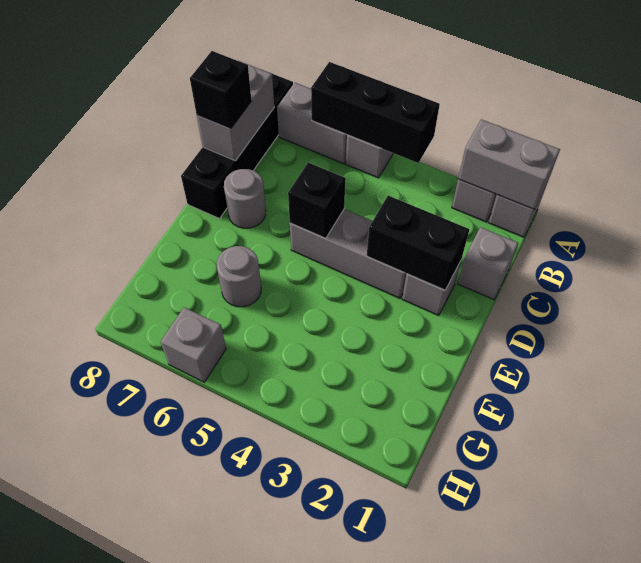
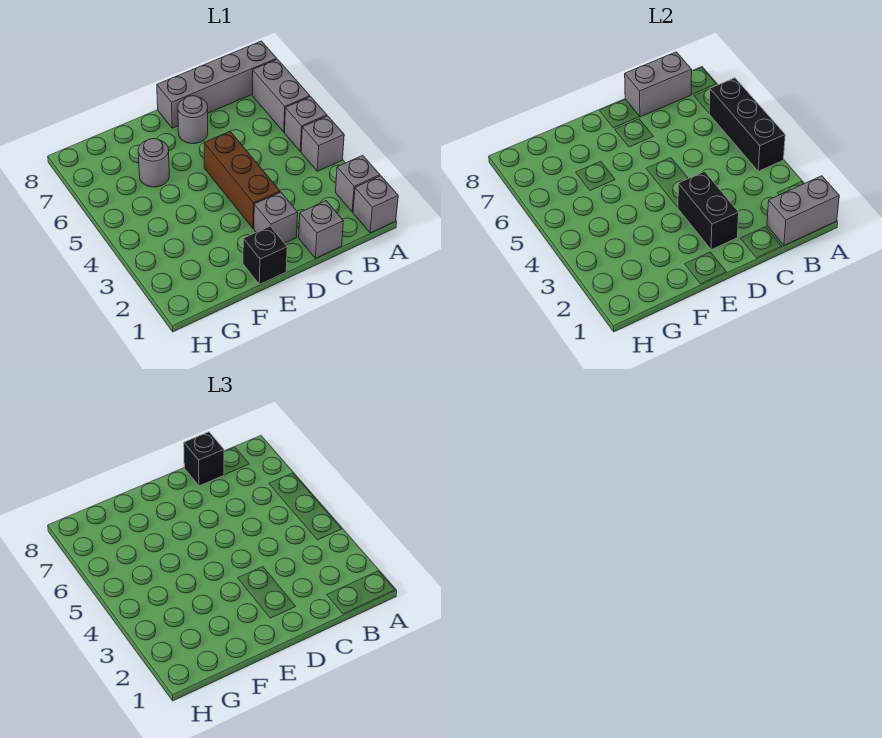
grey 1x2 brick [458,119,560,209] -> grey 1x2 brick turned to [767,176,839,245]
black 1x4 brick [181,73,293,219] -> grey 1x4 brick [157,41,277,128]
grey 1x3 brick [290,209,406,298] -> brown 1x3 brick [204,131,280,228]
black 1x1 brick [288,163,346,238] -> black 1x1 brick moved to [243,226,287,284]
grey 1x1 brick [161,307,226,382] -> grey 1x1 brick moved to [301,116,344,171]

